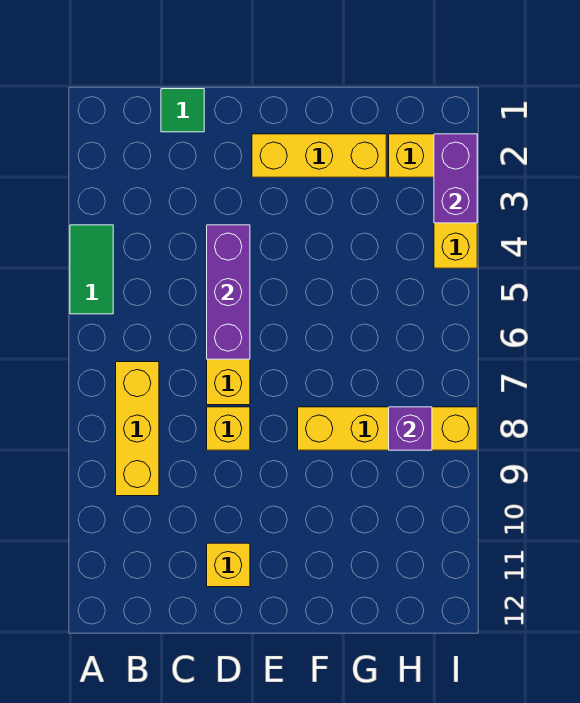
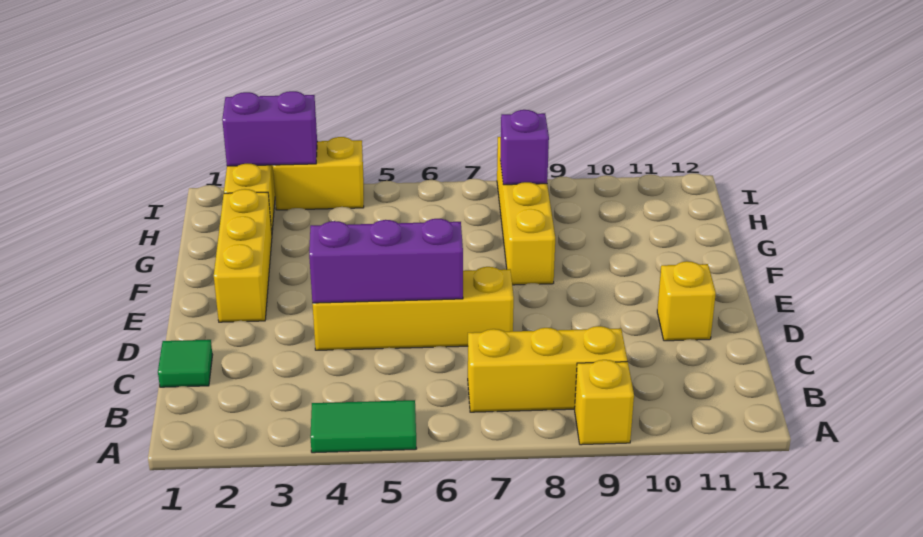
yellow 1x1 brick [207,407,250,450] -> yellow 1x1 brick moved to [575,360,634,445]

